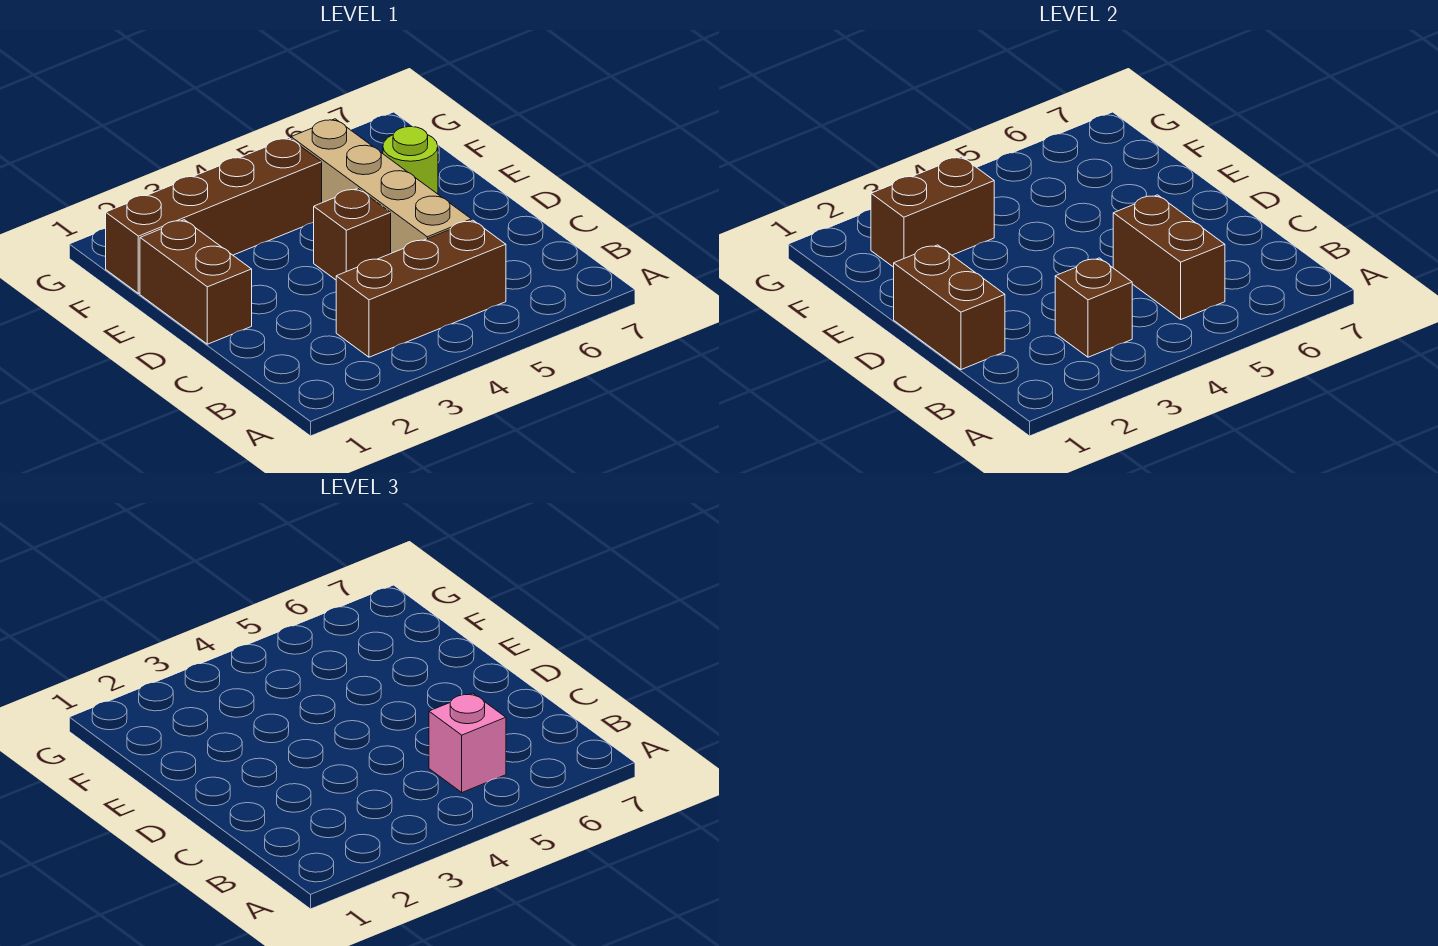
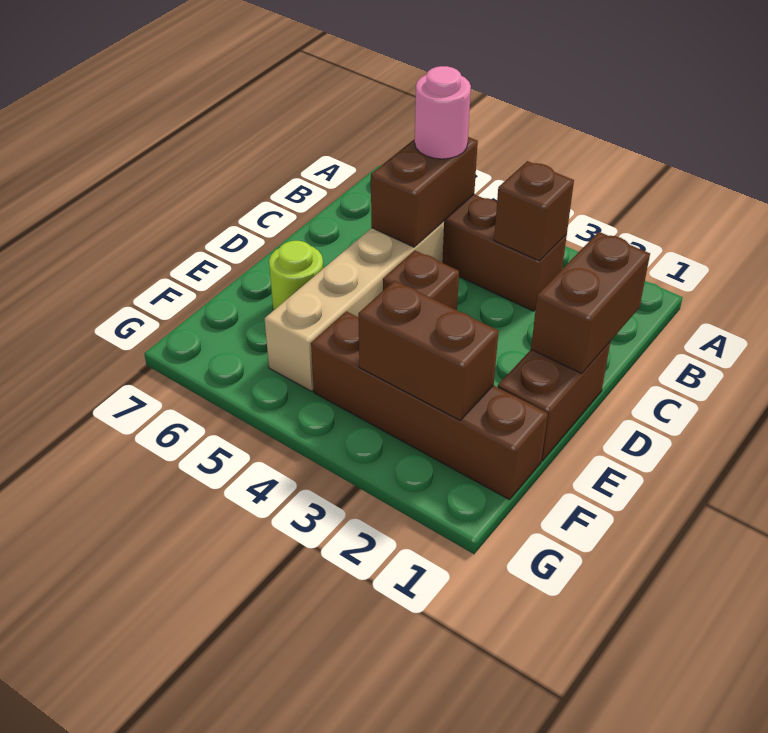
pink 1x1 brick [429,693,506,792] -> pink 1x1 round brick [415,66,471,159]

